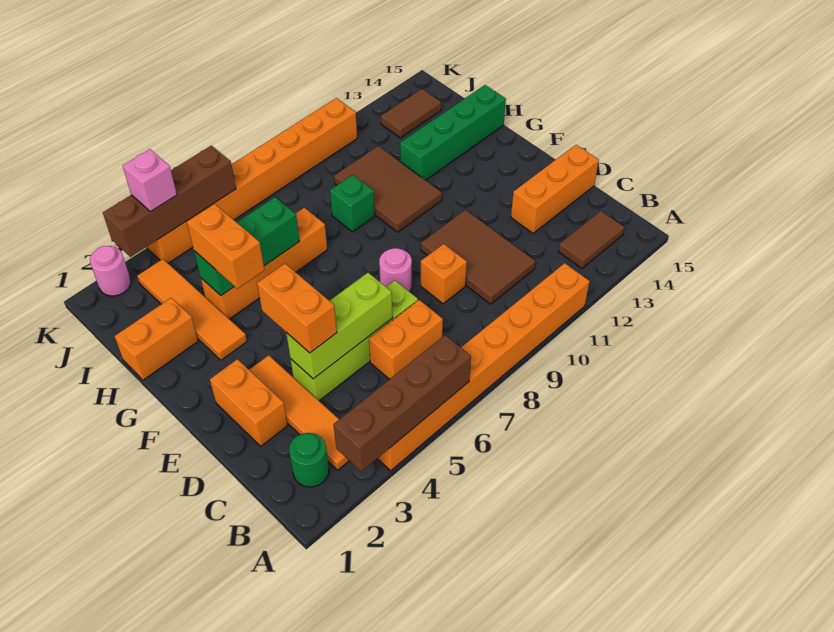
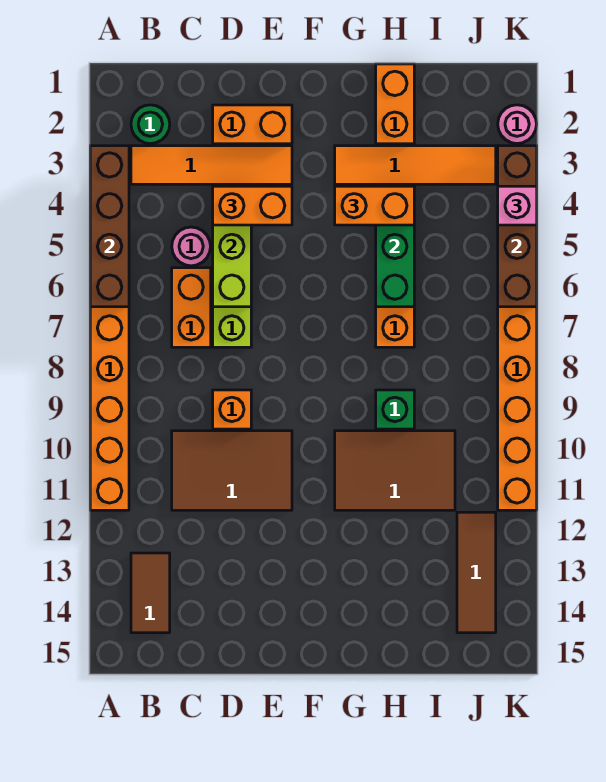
orange 1x3 brick [511,145,599,233] -> none
pink 1x1 round brick [379,248,412,292] -> pink 1x1 round brick moved to [172,227,211,266]
green 1x4 brick [400,85,506,180] -> none
brown 1x2 tile [381,89,441,138] -> brown 1x3 tile [457,512,496,633]

